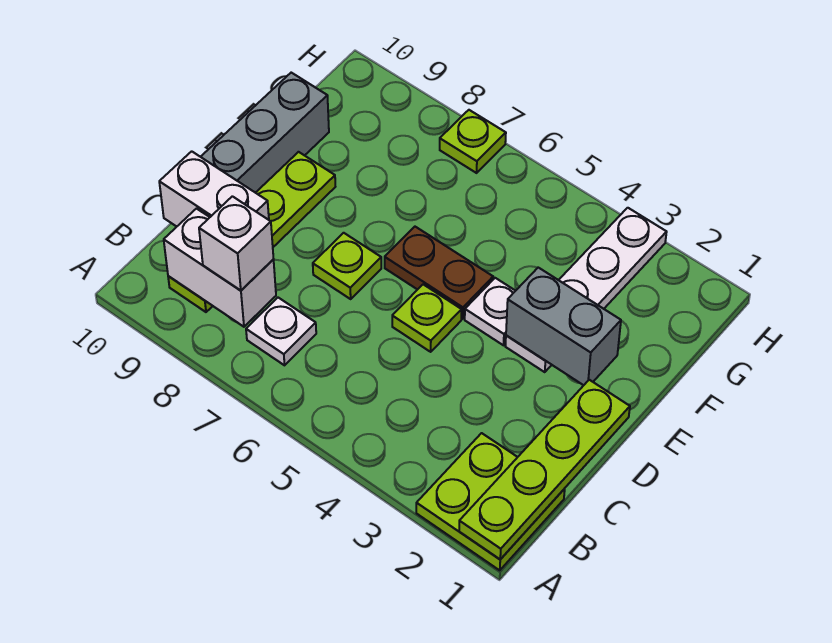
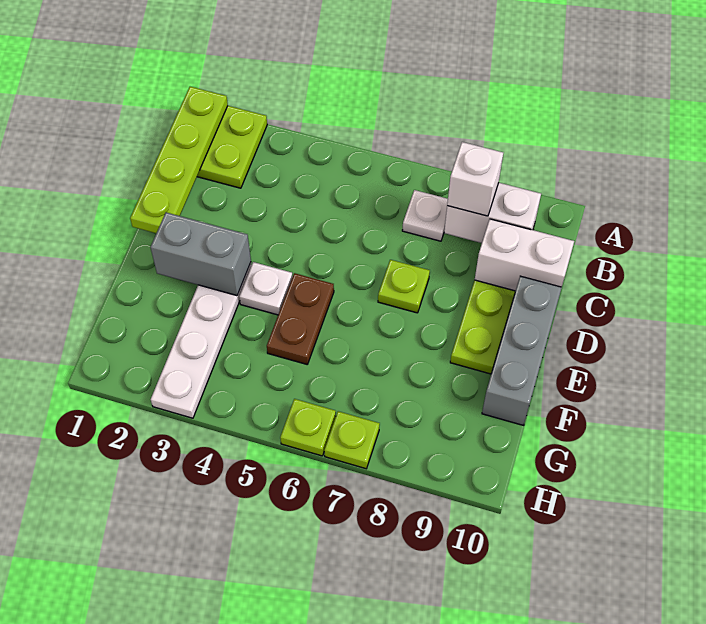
lime 1x1 plate [392,284,461,352] -> lime 1x1 plate moved to [280,399,336,456]
brown 1x2 plate [385,227,493,319] -> brown 1x2 plate turned to [267,273,334,364]

